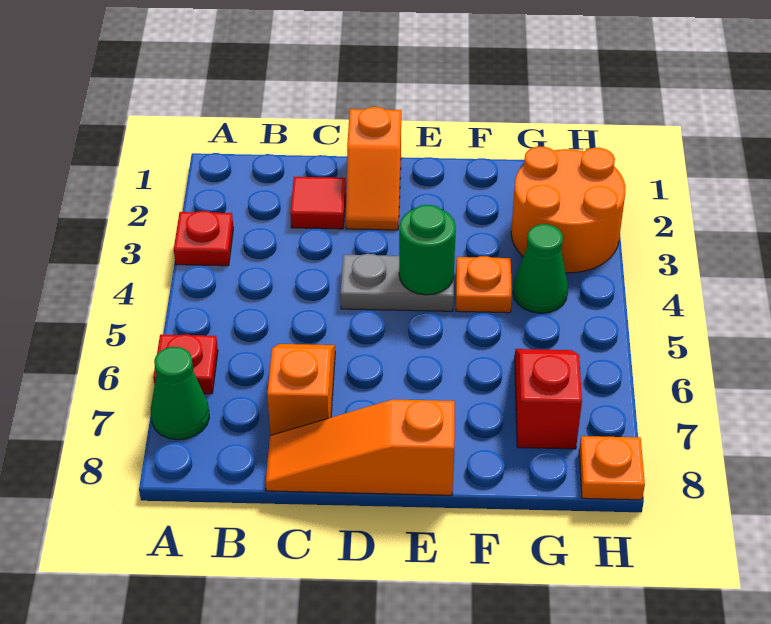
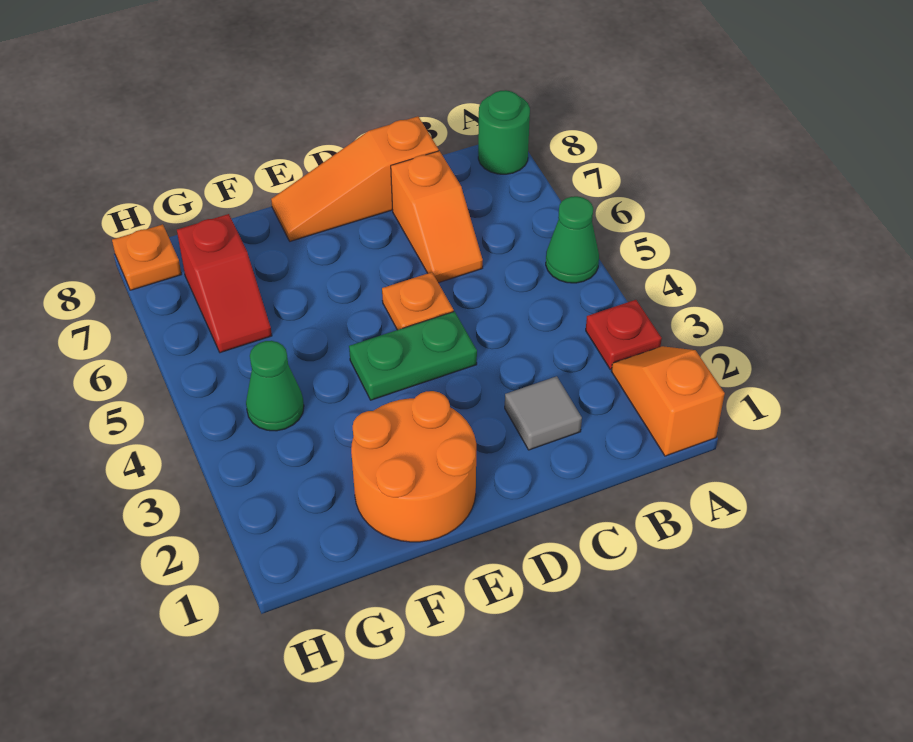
red 1x1 plate [153,335,218,394] -> none
green 1x1 cone [151,347,209,440] -> green 1x1 cone moved to [546,196,599,283]
red 1x1 tile [290,177,346,229] -> grey 1x1 tile [505,376,582,450]
orange 1x3 slope [266,400,455,495] -> orange 1x3 slope turned to [271,116,439,241]
orange 1x2 slope [346,107,401,230] -> orange 1x2 slope moved to [611,346,725,456]
grey 1x2 plate [341,254,454,311] -> green 1x2 plate [349,312,477,400]
green 1x1 round brick [399,205,456,295] -> green 1x1 round brick moved to [478,90,530,174]
orange 1x1 plate [456,256,512,313] -> orange 1x1 plate moved to [382,272,454,330]
orange 2x2 round brick [511,147,626,273] -> orange 2x2 round brick moved to [351,391,476,542]

